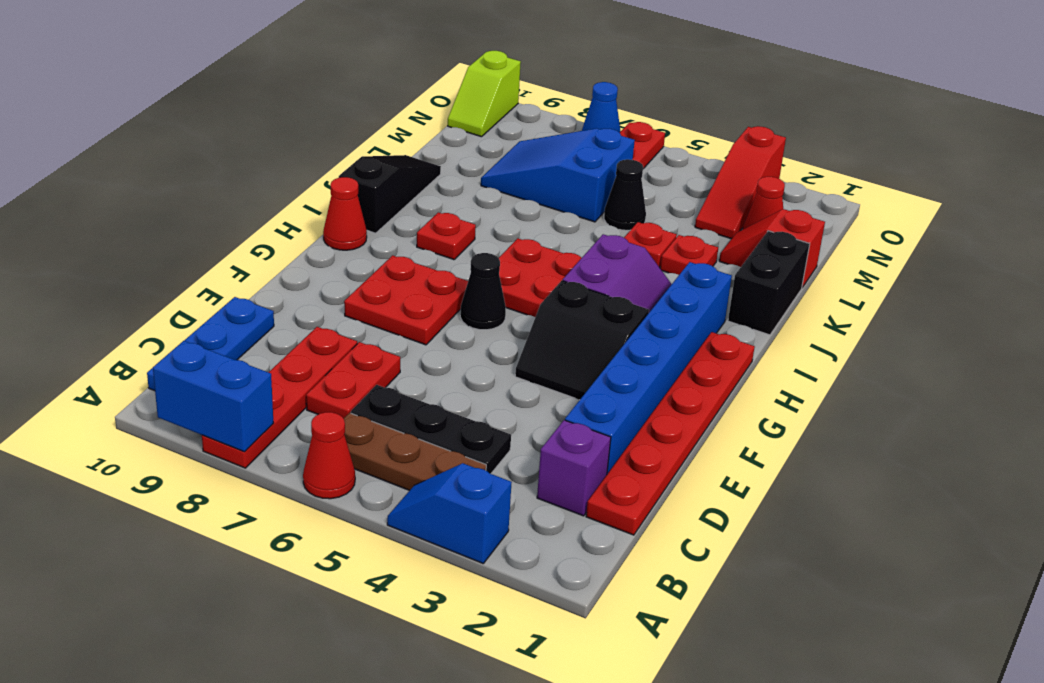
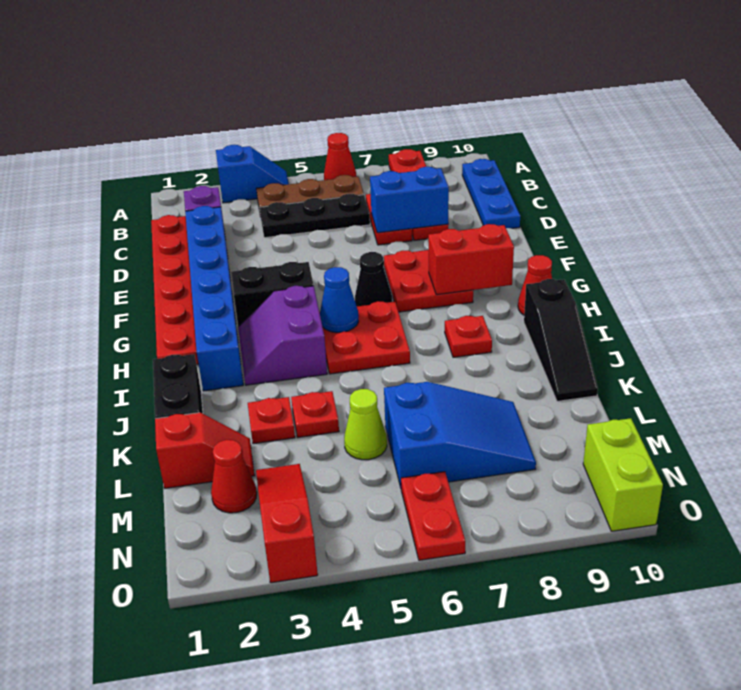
blue 1x2 brick [153,341,273,452] -> blue 1x2 brick moved to [370,167,449,233]
none -> red 1x2 brick [428,224,514,295]
black 1x1 cone [604,159,646,230] -> lime 1x1 cone [344,389,387,460]
lime 1x2 slope [448,51,521,137] -> lime 1x2 brick [583,418,663,531]
blue 1x1 cone [582,82,621,133] -> blue 1x1 cone moved to [320,267,359,333]

